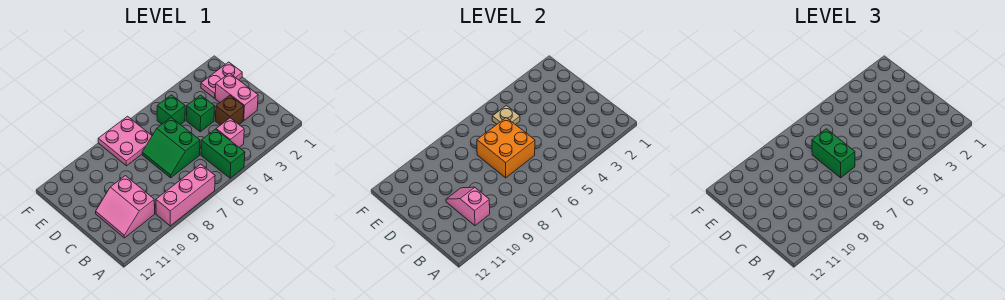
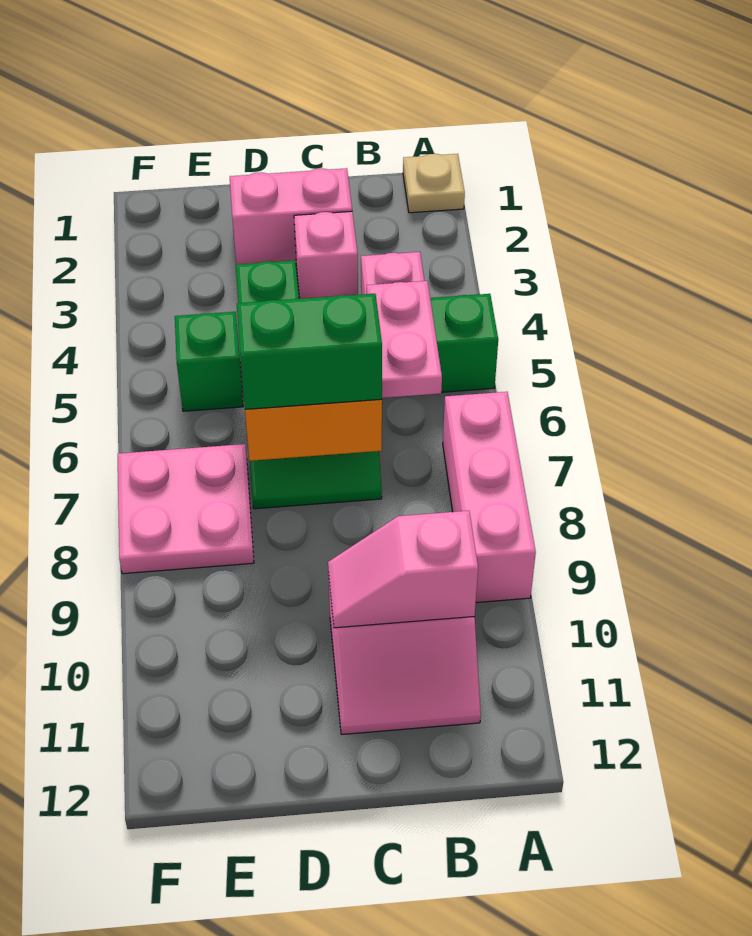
brown 1x1 brick [216,95,244,125] -> pink 1x1 brick [294,211,358,299]
pink 1x2 plate [201,62,242,98] -> pink 1x2 plate moved to [367,281,442,398]
tan 1x1 plate [492,105,520,125] -> tan 1x1 plate moved to [403,154,465,213]

